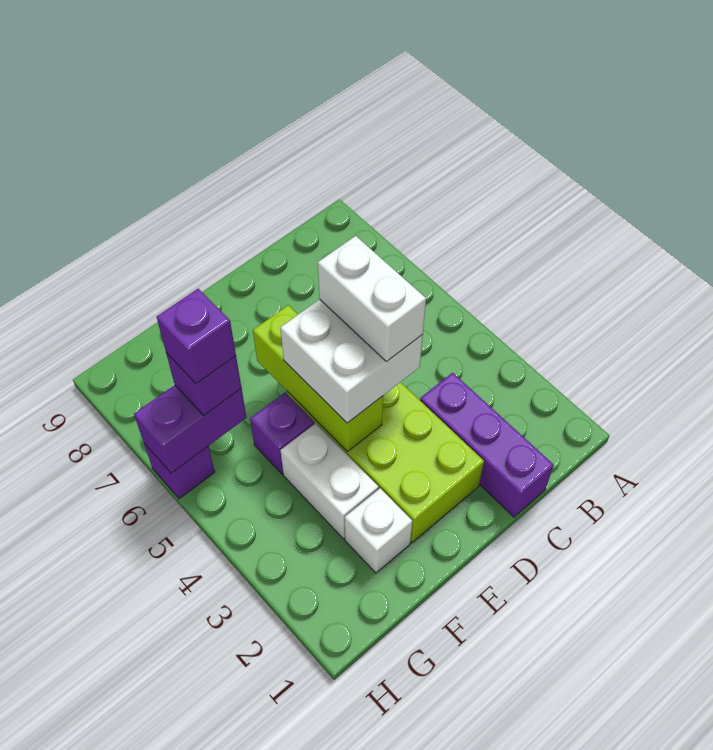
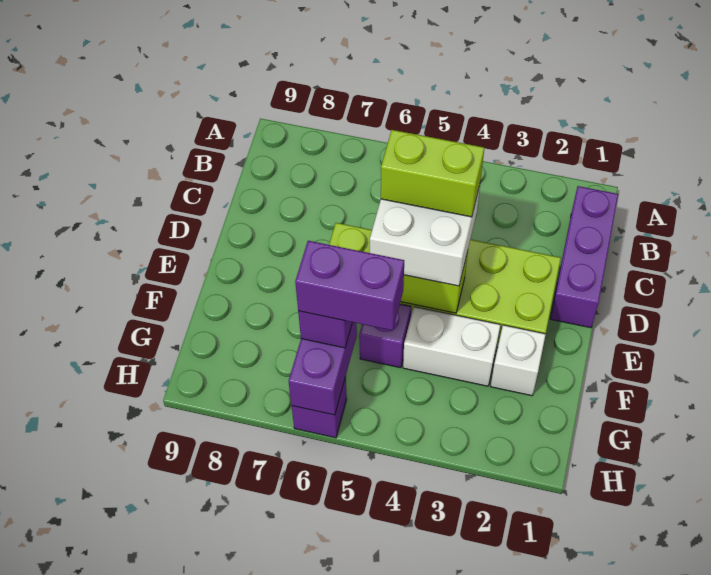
purple 1x3 brick [420,373,554,517] -> purple 1x3 brick turned to [550,186,618,328]
white 1x2 brick [318,236,426,362] -> lime 1x2 brick [381,130,484,217]
purple 1x1 brick [157,289,236,384] -> purple 1x2 brick [295,241,404,331]

